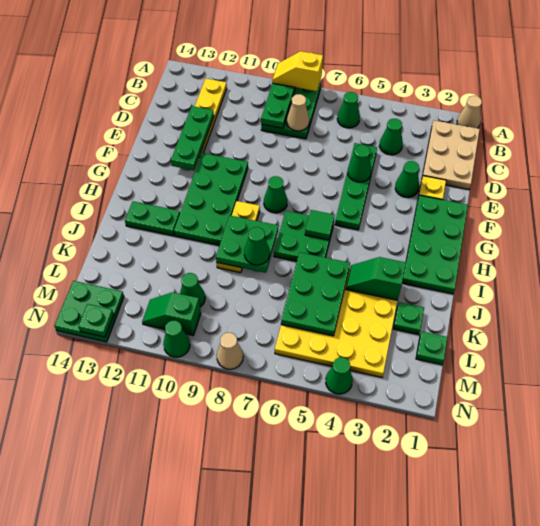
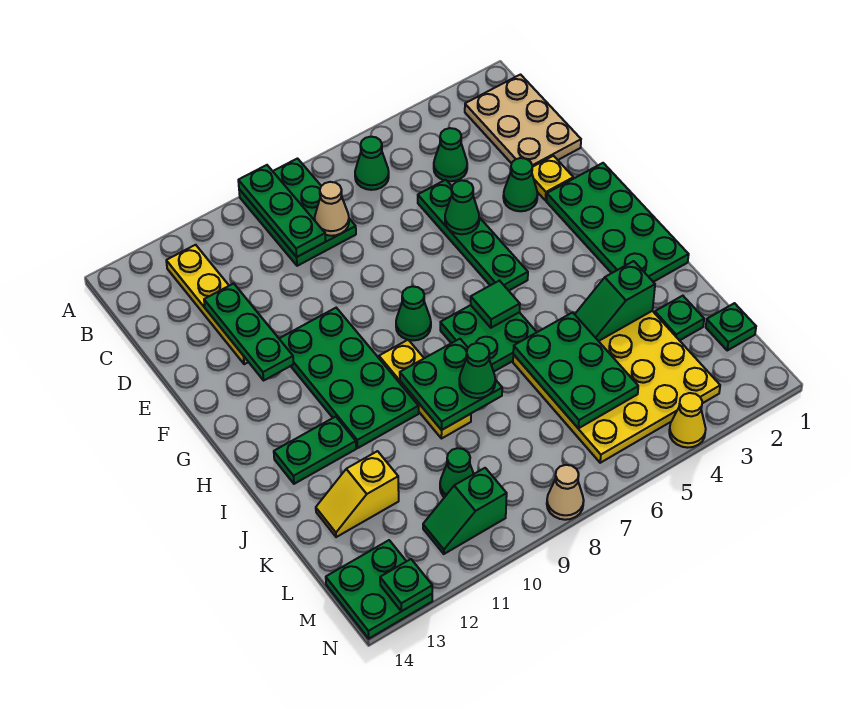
tan 1x1 cone [457,96,482,128] -> none
yellow 1x2 slope [272,51,323,91] -> yellow 1x2 slope moved to [316,451,399,537]
green 1x1 cone [326,357,353,394] -> yellow 1x1 cone [669,393,706,448]
green 1x1 cone [163,320,190,357] -> none

